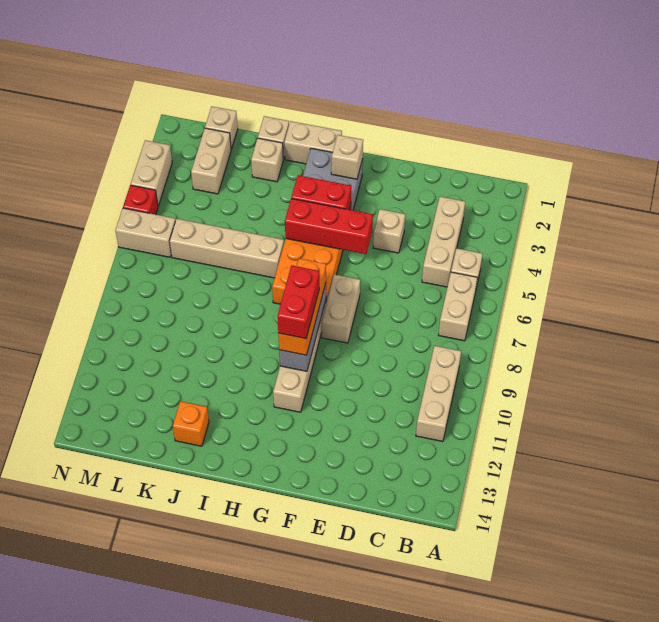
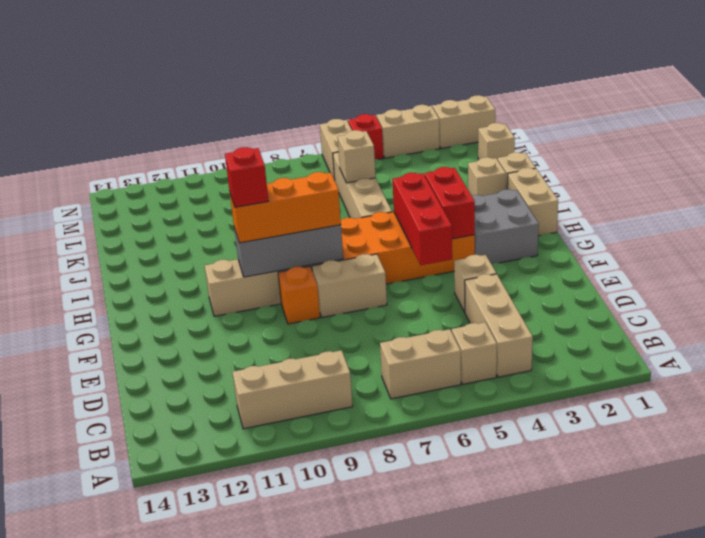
tan 1x3 brick [422,197,465,287] -> tan 1x3 brick turned to [465,274,533,377]
tan 1x1 brick [331,135,363,179] -> tan 1x1 brick moved to [338,130,376,183]
red 1x2 brick [278,265,319,339] -> red 1x1 brick [225,147,268,207]
orange 1x1 brick [173,401,209,446] -> orange 1x1 brick moved to [278,266,320,324]
tan 1x2 brick [191,128,231,194] -> tan 1x2 brick moved to [433,95,495,149]

